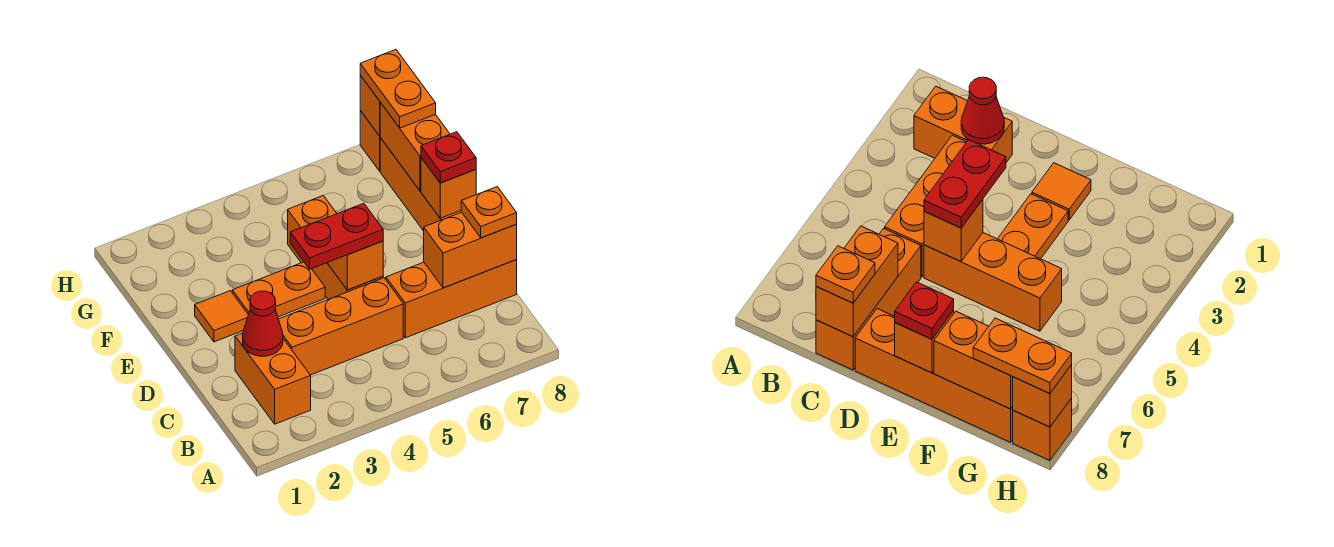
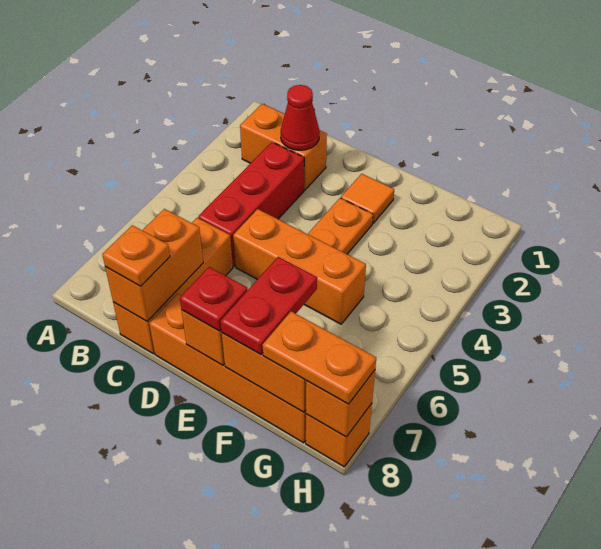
orange 1x3 brick [279,278,403,375] -> red 1x3 brick [198,142,304,267]
red 1x2 plate [290,203,383,269] -> red 1x2 plate moved to [221,257,317,355]
orange 1x1 brick [328,241,383,290] -> none

